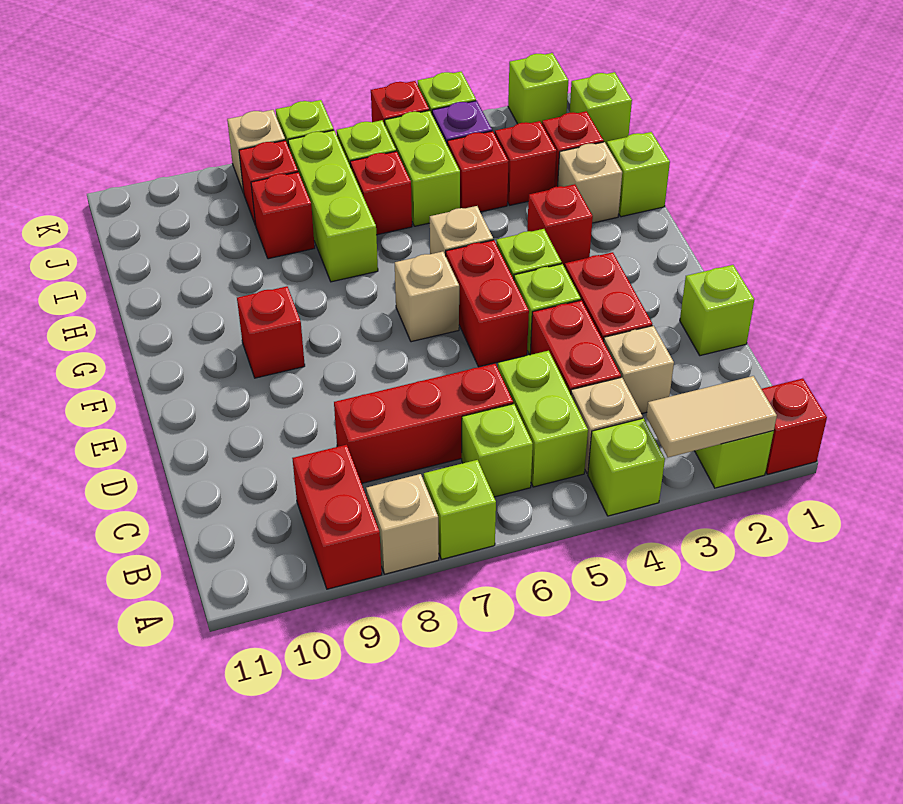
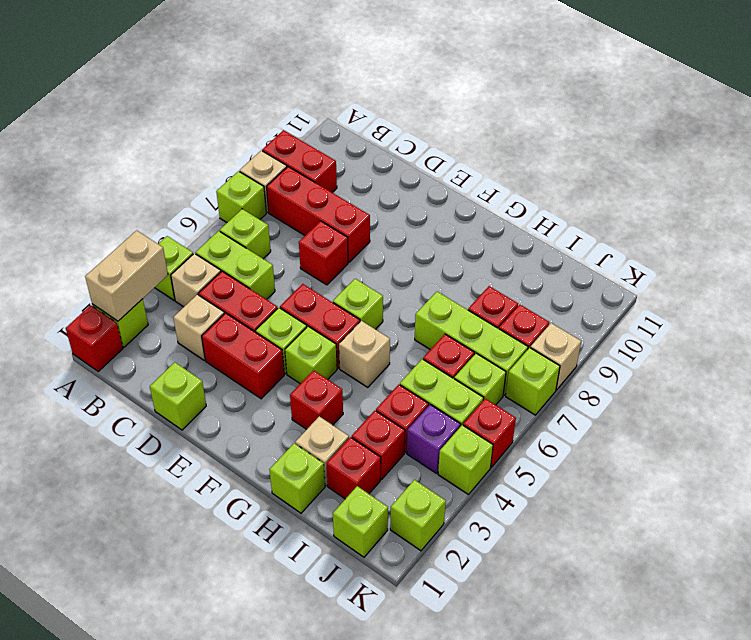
tan 1x2 tile [646,376,777,457] -> tan 1x2 brick [85,230,168,321]
red 1x3 brick [334,364,513,483] -> red 1x3 brick turned to [267,167,370,262]
tan 1x1 brick [395,251,459,342] -> lime 1x1 brick [333,279,383,329]
red 1x1 brick [237,286,305,378] -> red 1x1 brick moved to [299,221,348,285]

